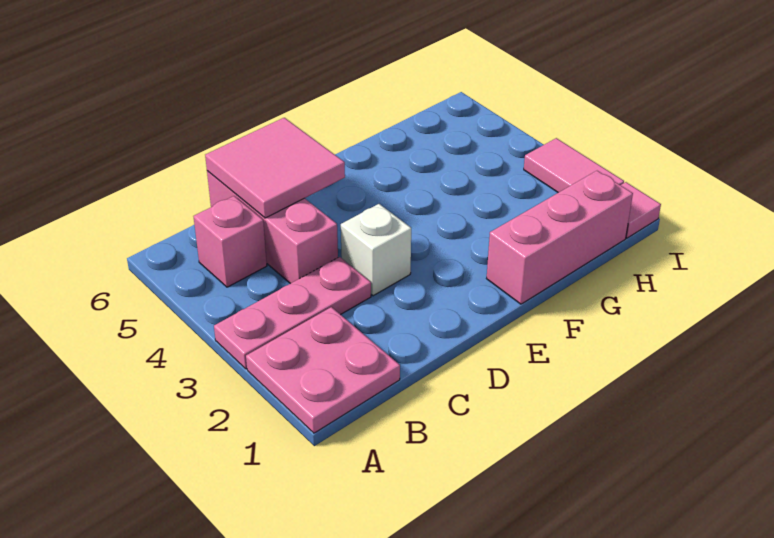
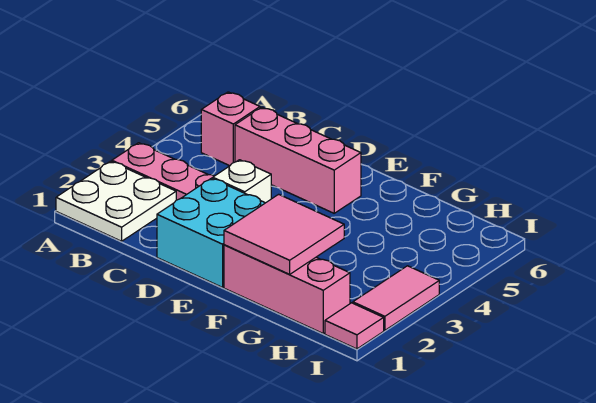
pink 2x2 plate [246,307,400,433] -> white 2x2 plate [56,161,176,241]
pink 1x3 brick [207,171,338,284] -> pink 1x3 brick turned to [235,107,361,213]
pink 2x2 tile [205,118,345,218] -> pink 2x2 tile moved to [224,194,344,274]
none -> cyan 2x2 brick [157,178,265,287]

